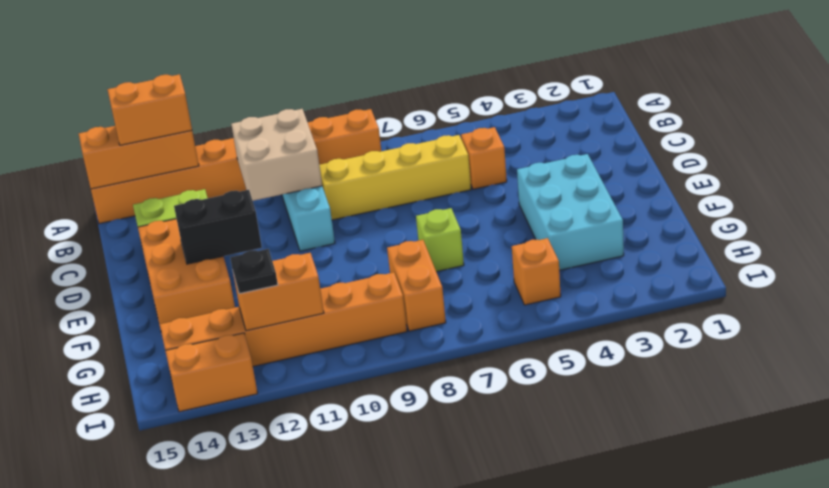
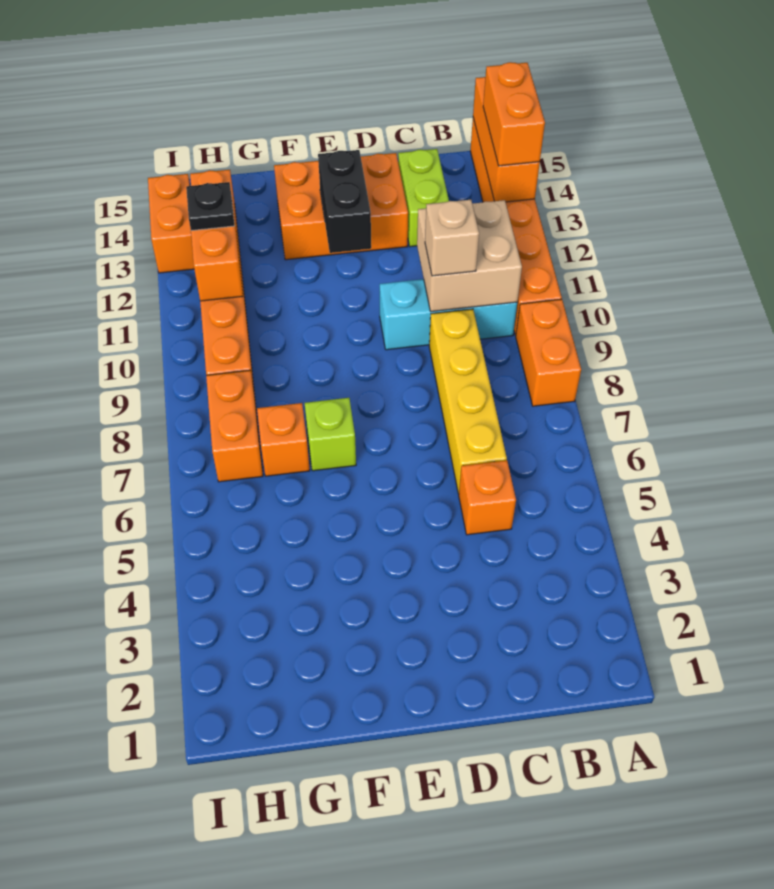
none -> tan 1x1 brick [425,200,479,276]
cyan 2x3 brick [517,154,624,270] -> none
orange 1x2 brick [387,240,446,331] -> orange 1x2 brick turned to [206,370,263,482]
orange 1x1 brick [512,238,561,305] -> orange 1x1 brick moved to [257,403,310,476]

